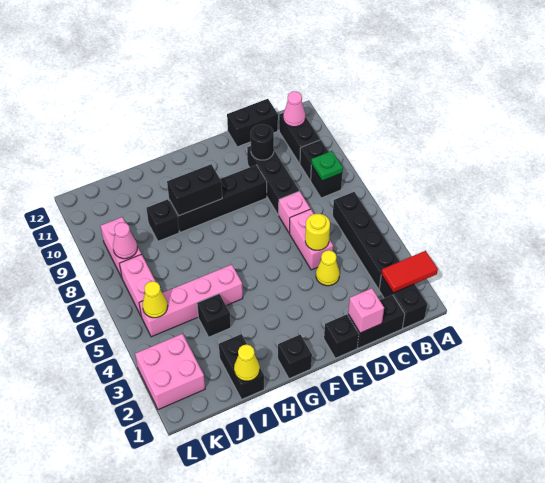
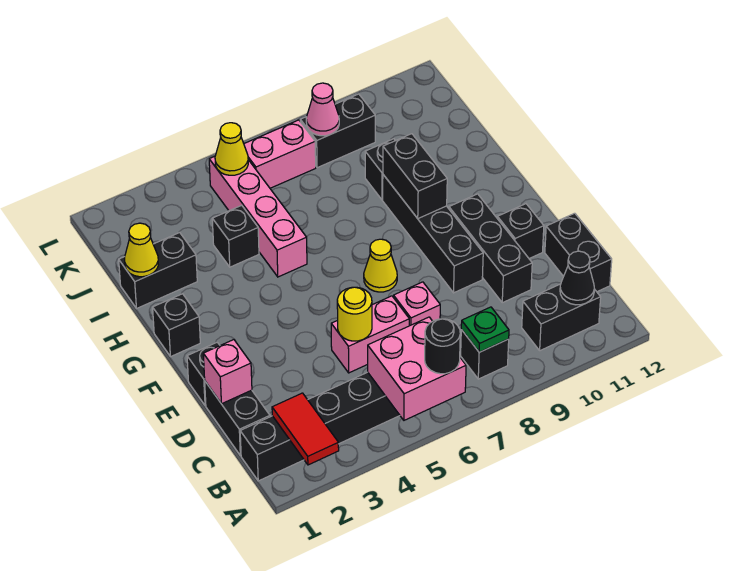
black 1x1 brick [300,140,328,181] -> black 1x1 brick moved to [497,204,544,259]
pink 1x1 cone [283,91,305,127] -> black 1x1 cone [560,251,594,305]
yellow 1x1 cone [316,250,340,286] -> yellow 1x1 cone moved to [364,239,397,292]
black 1x3 brick [247,146,299,215] -> black 1x3 brick turned to [449,194,532,303]
black 1x1 round brick [251,124,274,160] -> black 1x1 round brick moved to [425,319,460,374]
pink 2x2 brick [135,334,205,410] -> pink 2x2 brick moved to [368,317,466,420]
pink 1x2 brick [101,217,141,277] -> black 1x2 brick [300,94,375,168]

